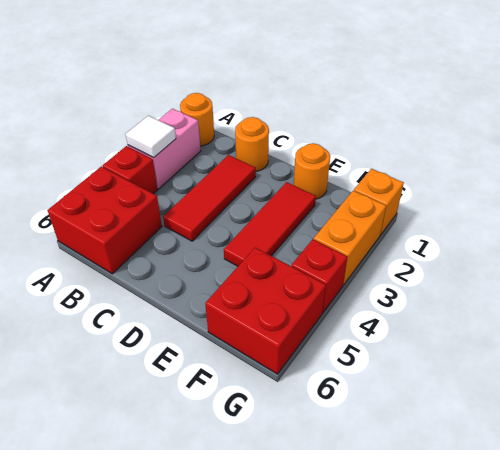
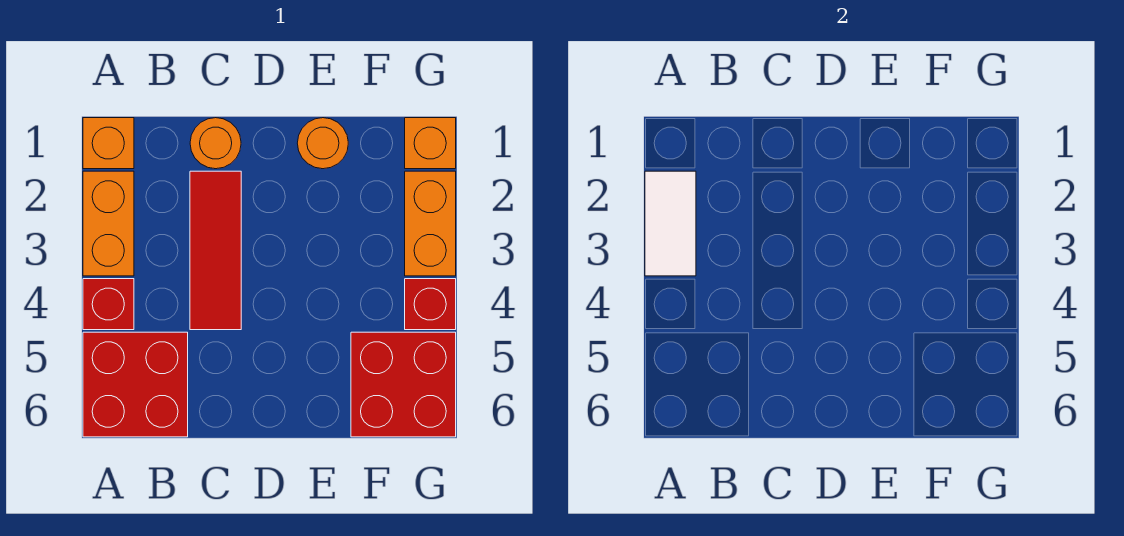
orange 1x1 round brick [180,93,214,146] -> orange 1x1 brick [83,118,134,169]
pink 1x2 brick [128,109,201,189] -> orange 1x2 brick [83,171,134,276]
white 1x1 tile [125,116,176,158] -> white 1x2 tile [645,171,696,276]
red 1x3 tile [224,182,316,266] -> none

